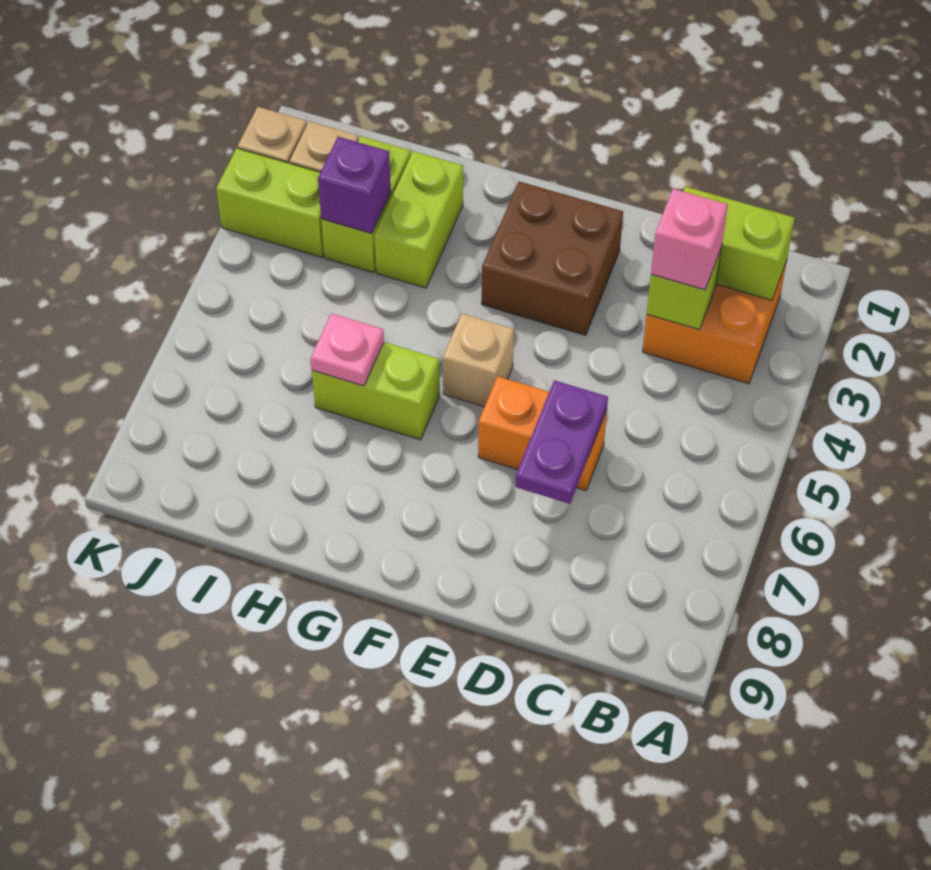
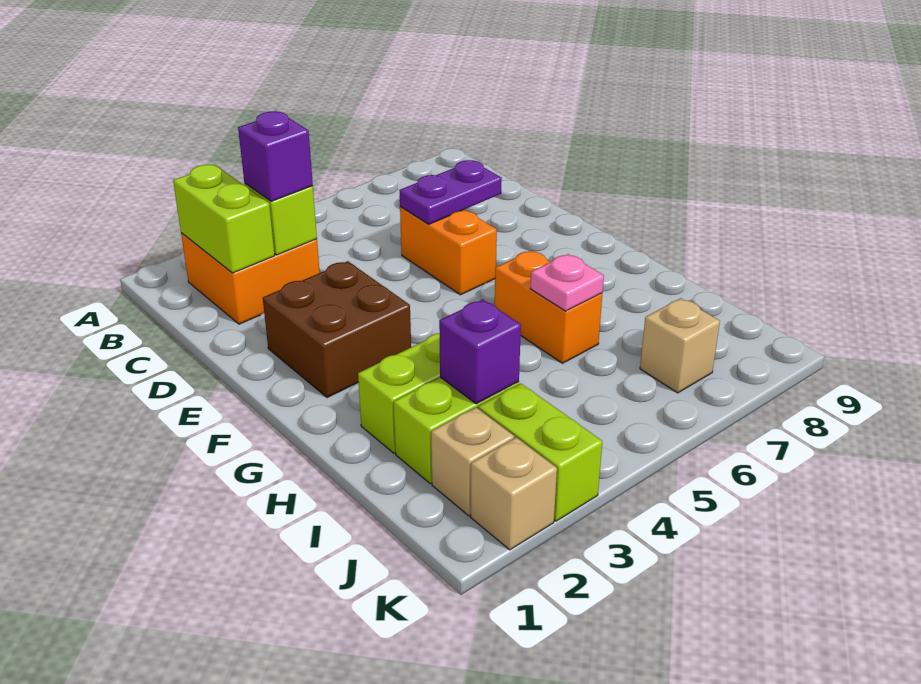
pink 1x1 brick [651,189,728,290] -> purple 1x1 brick [238,111,313,201]
tan 1x1 brick [443,314,514,407] -> tan 1x1 brick moved to [640,298,720,393]
lime 1x2 brick [312,342,440,440] -> orange 1x2 brick [495,251,602,363]

